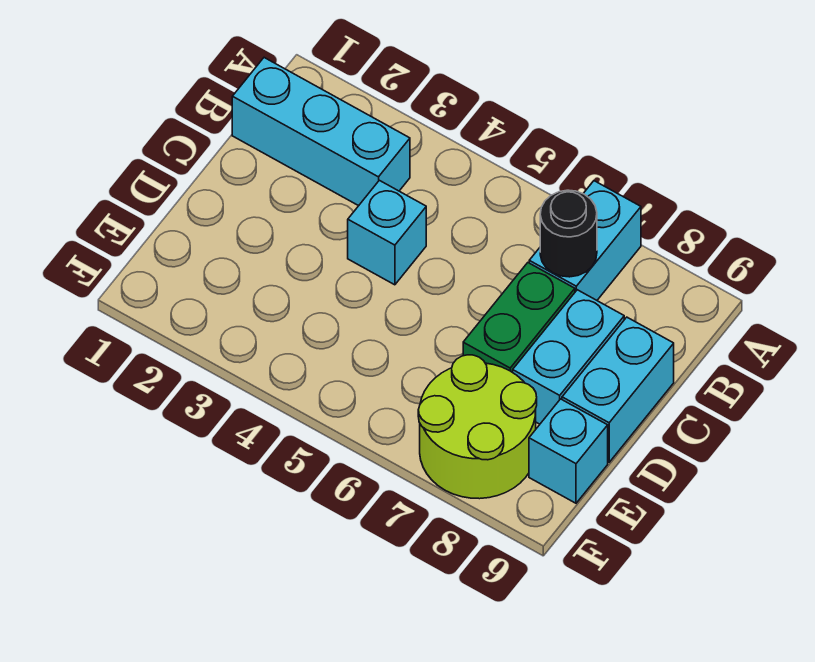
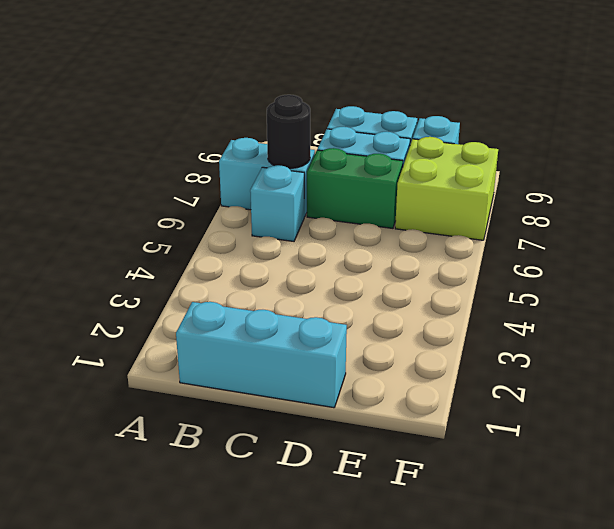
cyan 1x3 brick [232,58,410,206] -> cyan 1x3 brick turned to [176,302,347,408]
cyan 1x1 brick [348,180,426,285] -> cyan 1x1 brick moved to [250,165,304,241]
lime 2x2 round brick [418,355,537,499] -> lime 2x2 brick [395,137,498,240]

